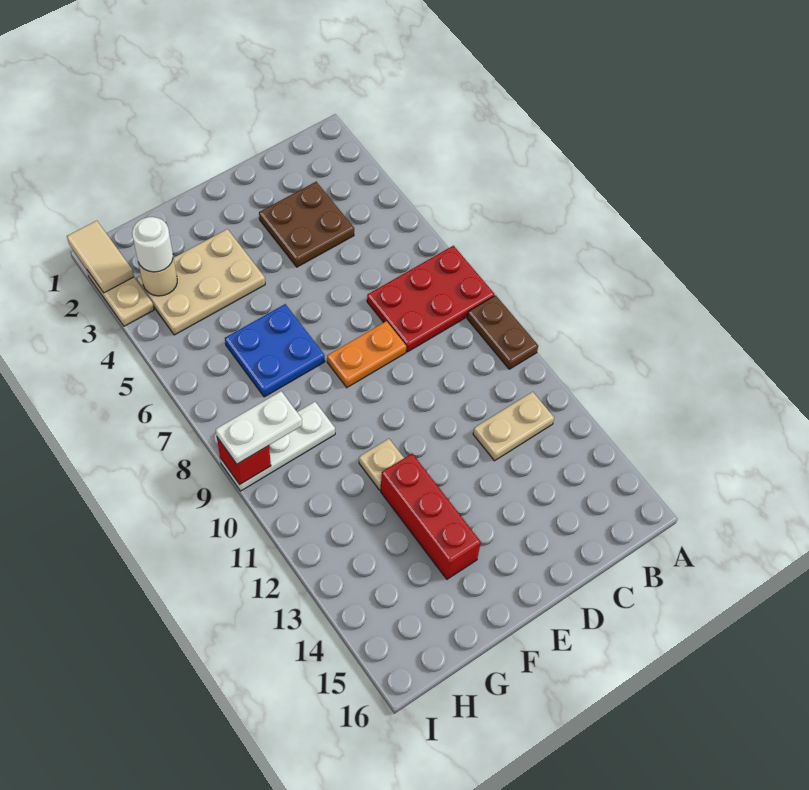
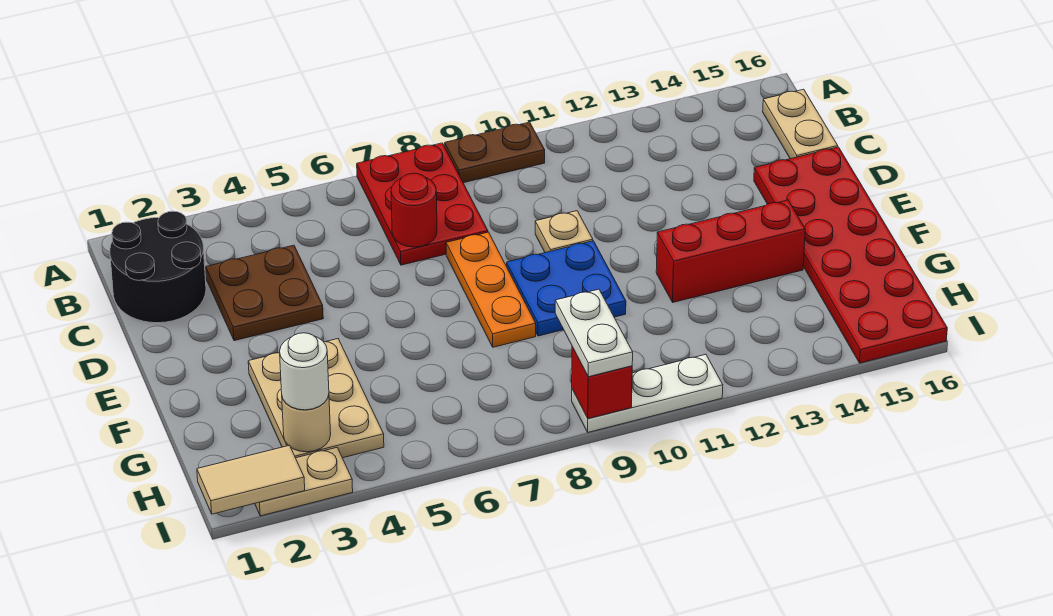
none -> black 2x2 round brick [110,211,206,323]
tan 1x2 plate [473,392,554,461] -> tan 1x2 plate moved to [763,89,838,159]
none -> red 1x1 round brick [391,173,437,247]
orange 1x2 plate [327,321,406,387] -> orange 1x3 plate [446,232,536,347]
none -> red 2x6 plate [754,147,947,363]
blue 2x2 plate [225,304,325,397] -> blue 2x2 plate moved to [507,241,626,336]
tan 1x1 plate [359,439,404,490] -> tan 1x1 plate moved to [535,211,593,253]
white 1x3 plate [220,402,335,491] -> white 1x3 plate turned to [572,354,723,432]

